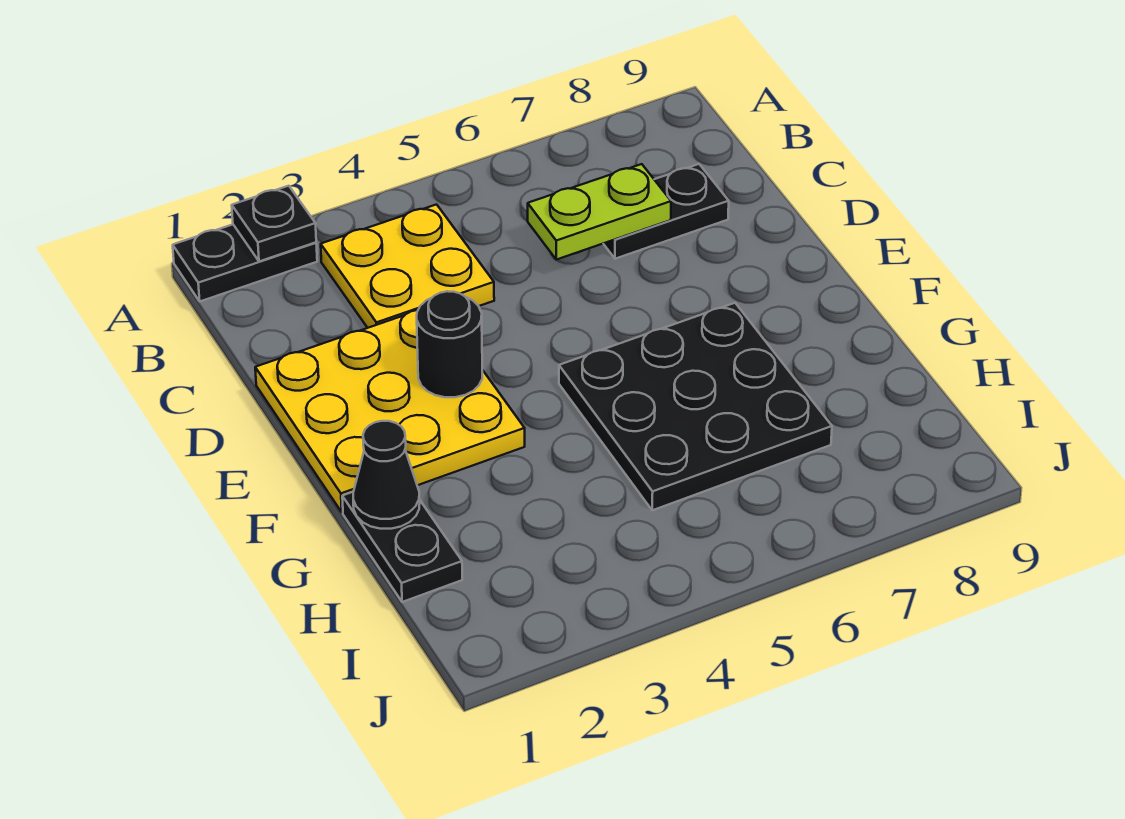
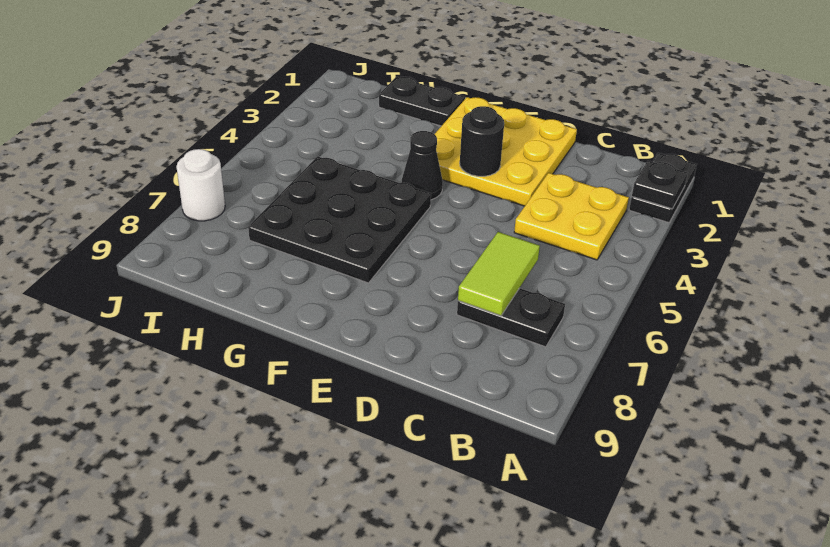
lime 1x2 plate [528,164,671,260] -> lime 1x2 tile [458,232,540,316]
black 1x2 plate [603,164,729,259] -> black 1x2 plate turned to [457,288,565,347]
black 1x1 cone [353,421,420,529] -> black 1x1 cone moved to [402,131,443,200]
none -> white 1x1 round brick [176,149,225,221]

